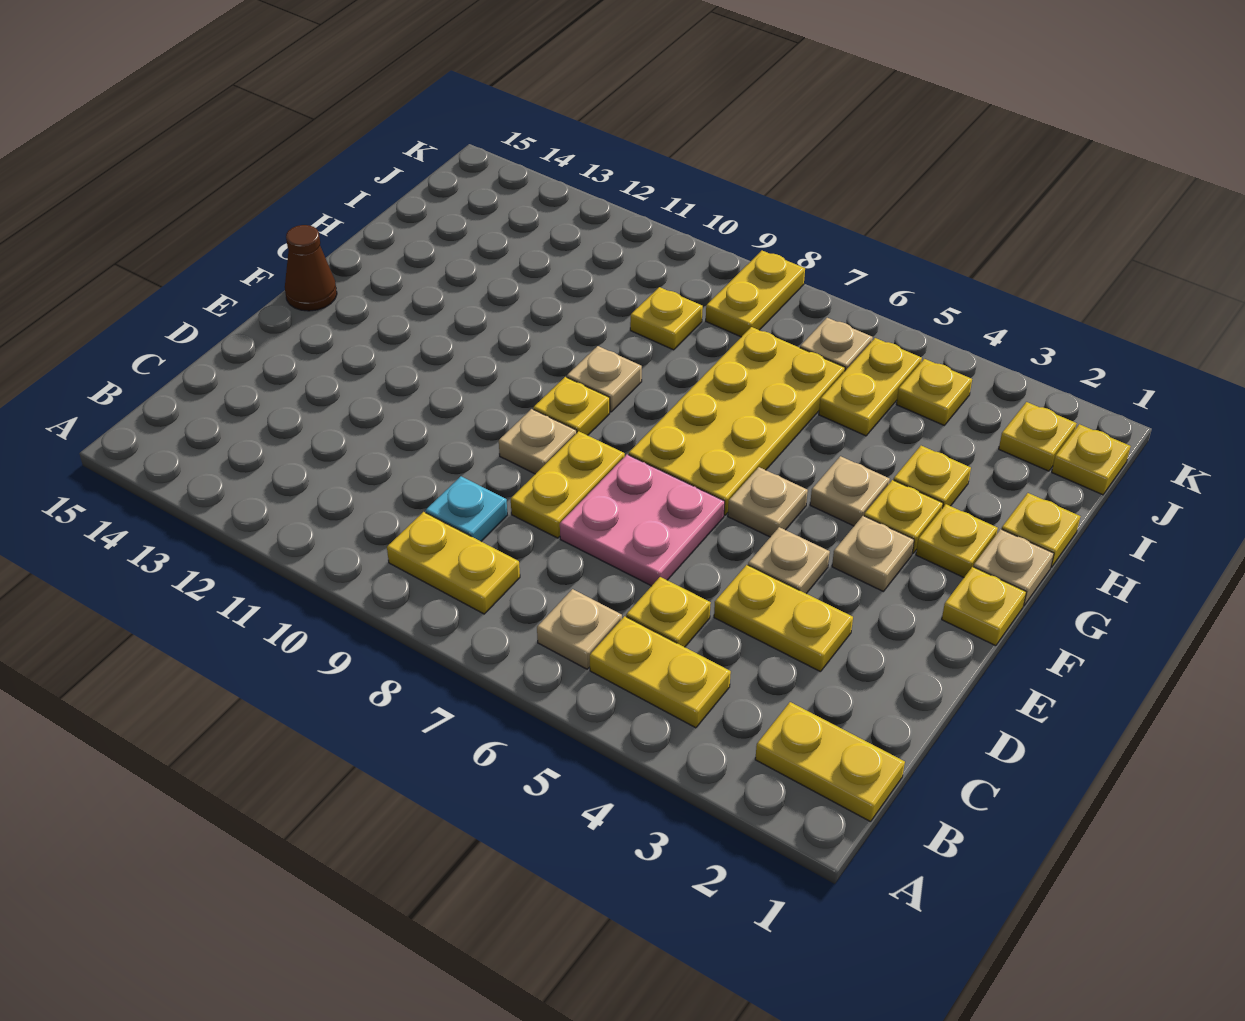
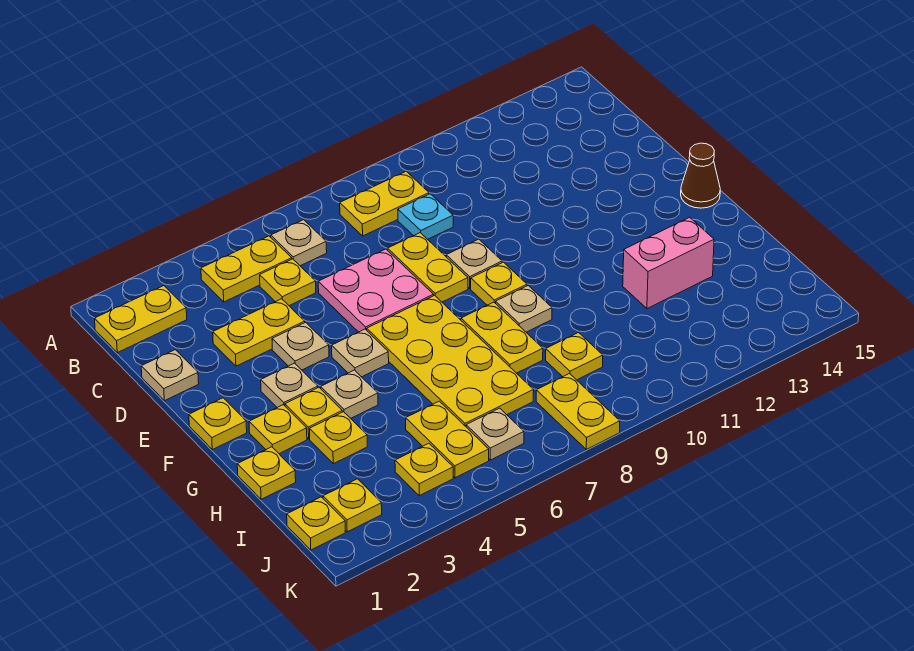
tan 1x1 plate [973,529,1054,606] -> tan 1x1 plate moved to [141,350,199,401]
none -> yellow 1x2 plate [461,302,543,373]
none -> pink 1x2 brick [623,217,714,309]

